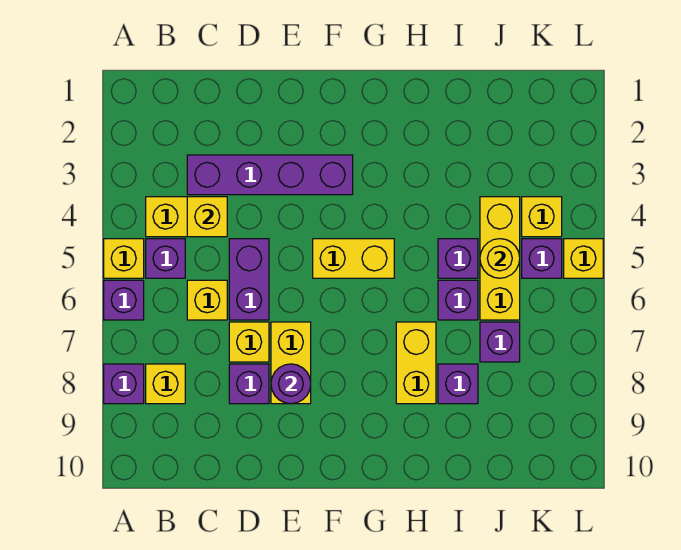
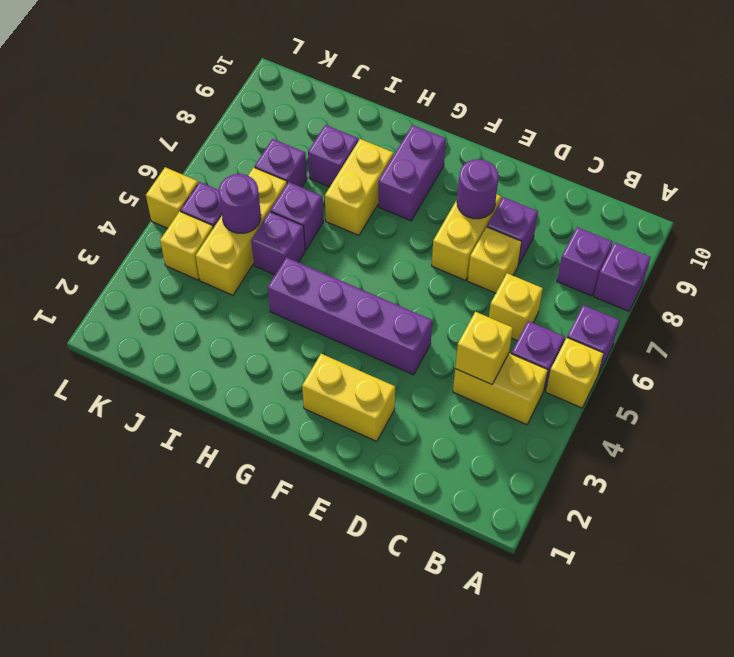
yellow 1x1 brick [146,364,185,404] -> purple 1x1 brick [557,227,613,296]
purple 1x4 brick [187,155,353,195] -> purple 1x4 brick moved to [268,257,432,375]
purple 1x2 brick [229,239,269,320] -> purple 1x2 brick moved to [378,125,446,221]
yellow 1x2 brick [313,239,394,278] -> yellow 1x2 brick moved to [302,354,395,442]
yellow 1x1 round brick [480,239,520,278] -> purple 1x1 round brick [219,174,261,233]

